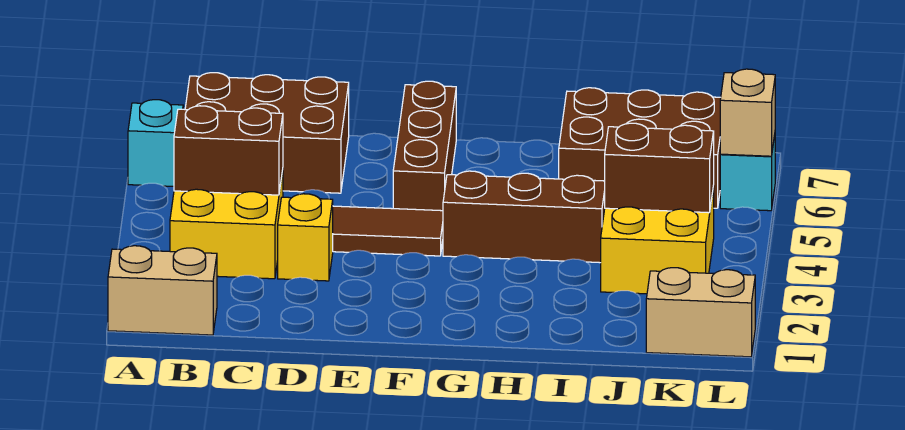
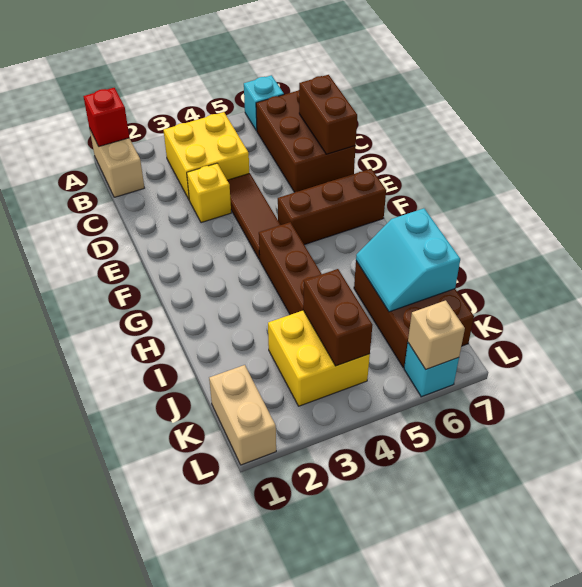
none -> red 1x1 brick [83,88,129,146]
brown 1x2 brick [174,106,283,195] -> brown 1x2 brick moved to [299,75,357,154]
none -> cyan 2x2 slope [356,208,460,312]

